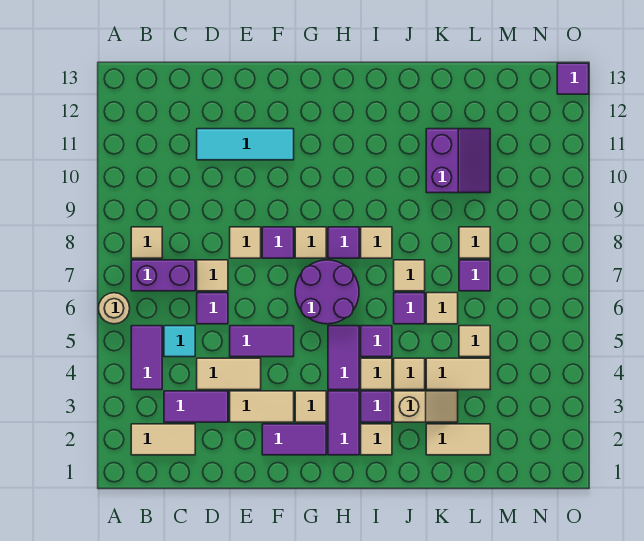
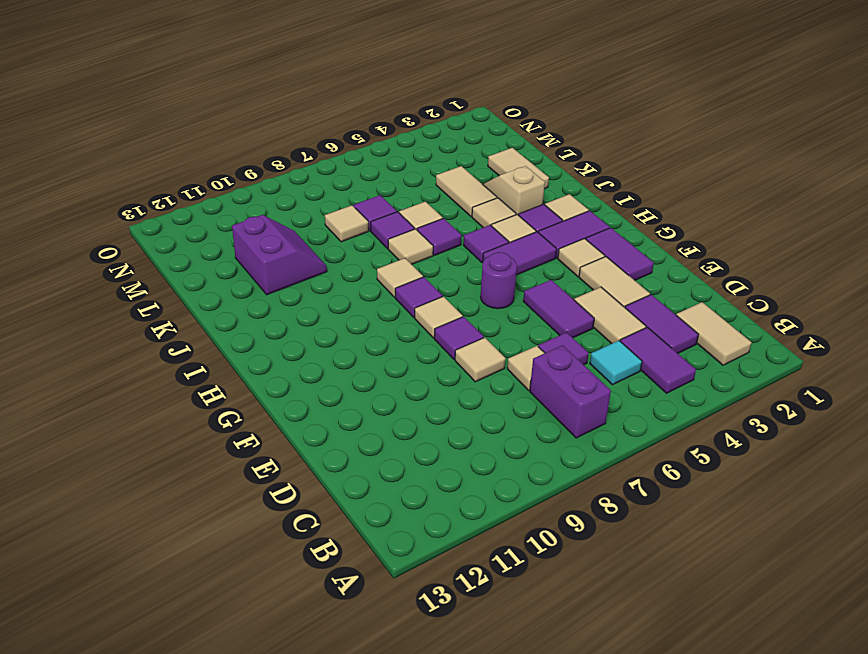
tan 1x1 round brick [98,293,130,324] -> none
purple 1x2 tile [131,326,162,390] -> purple 1x2 tile turned to [620,327,696,393]
tan 1x1 tile [131,227,162,258] -> none
cyan 1x3 tile [197,129,294,160] -> none
purple 2x2 round brick [295,260,359,324] -> purple 1x1 round brick [481,252,517,309]
purple 2x2 slope [426,129,490,193] -> purple 2x2 slope turned to [232,215,327,295]
tan 1x1 tile [459,326,490,357] -> none
purple 1x1 tile [557,63,589,94] -> purple 1x1 tile moved to [371,212,415,249]

